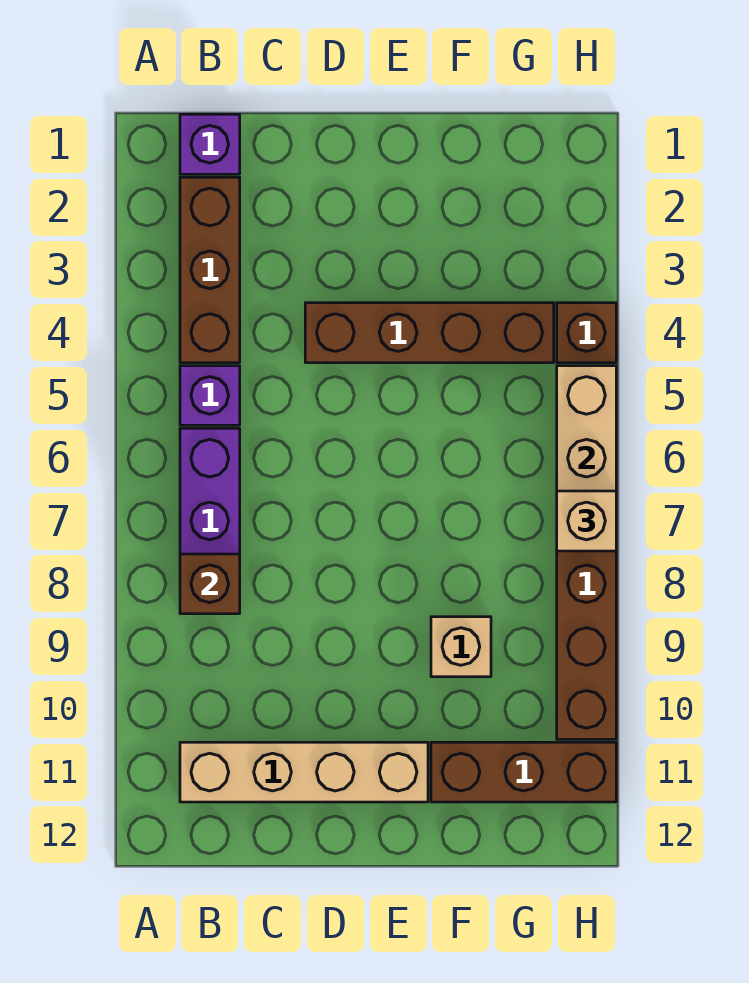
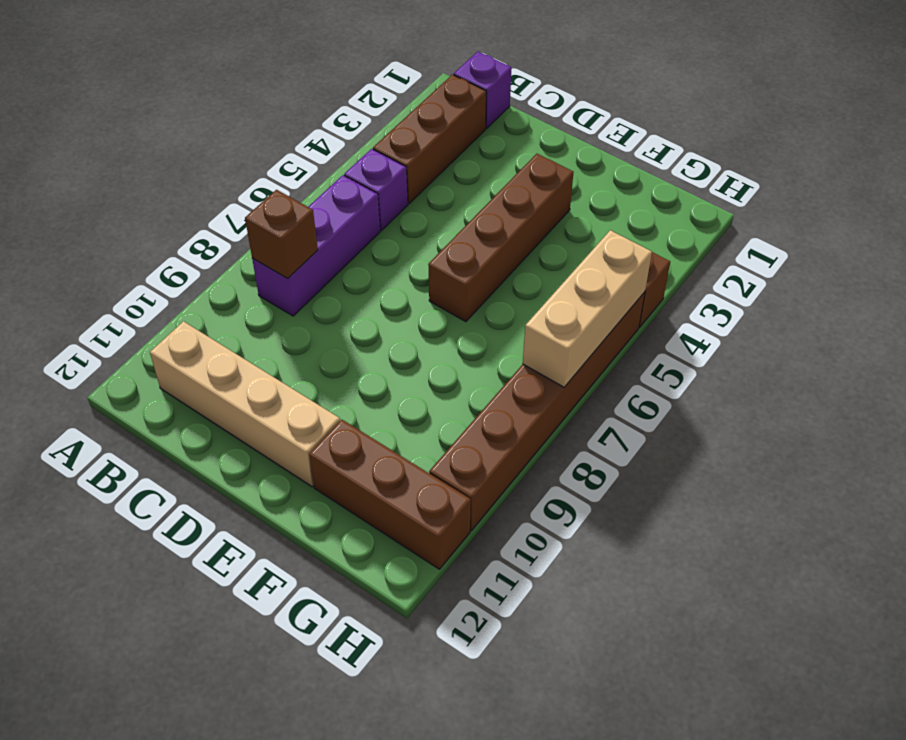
brown 1x4 brick [305,303,554,363] -> brown 1x4 brick turned to [428,154,574,322]
tan 1x1 brick [431,617,491,677] -> none
tan 1x1 brick [557,491,616,551] -> none

